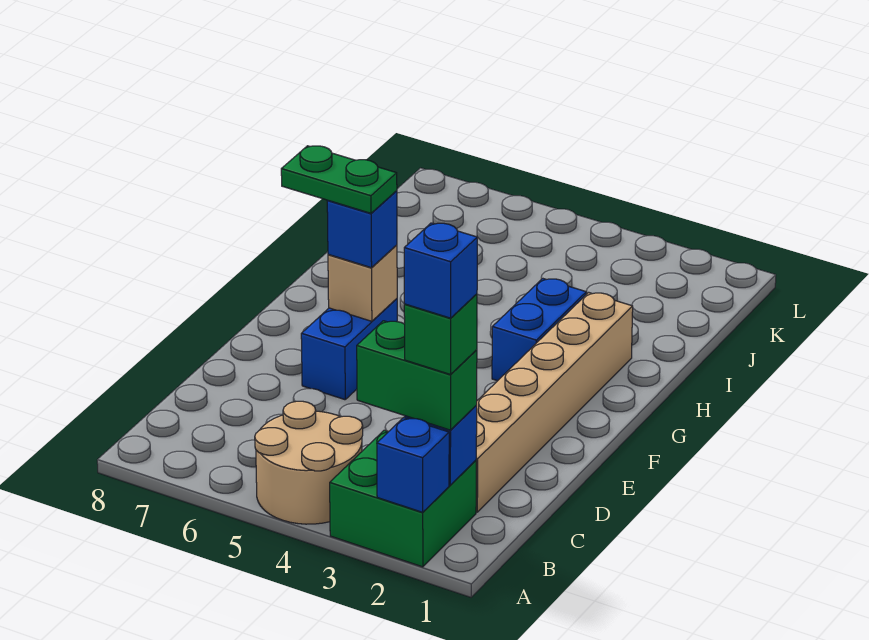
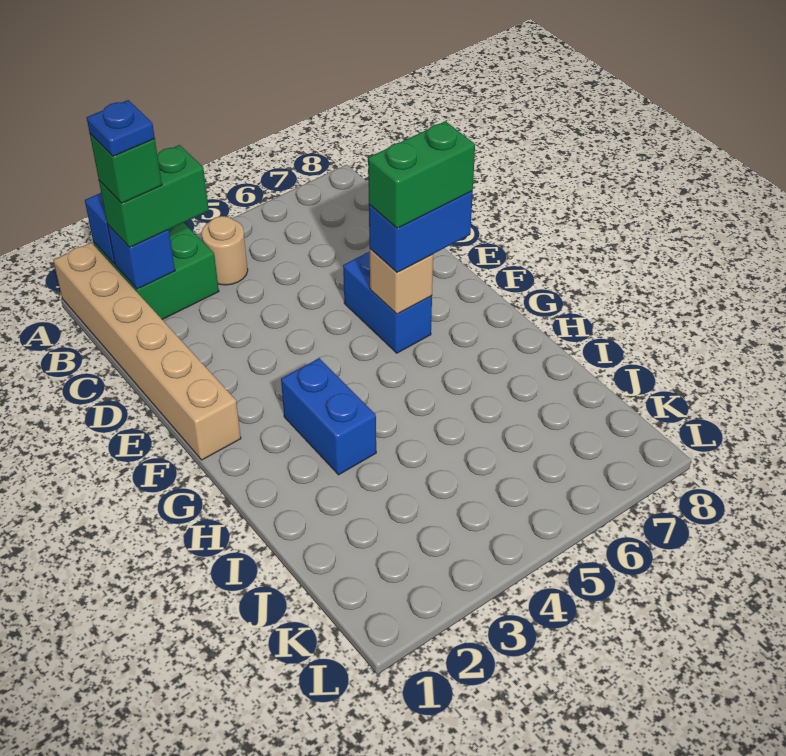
tan 2x2 round brick [255,401,363,524] -> tan 1x1 round brick [201,216,248,285]
blue 1x1 brick [404,223,477,318] -> blue 1x1 plate [87,100,155,156]
tan 1x6 brick [476,292,633,512] -> tan 1x6 brick moved to [53,243,241,460]
blue 1x1 brick [327,191,397,268] -> blue 1x2 brick [369,191,473,272]
green 1x2 plate [281,146,397,213] -> green 1x2 brick [368,121,475,229]

